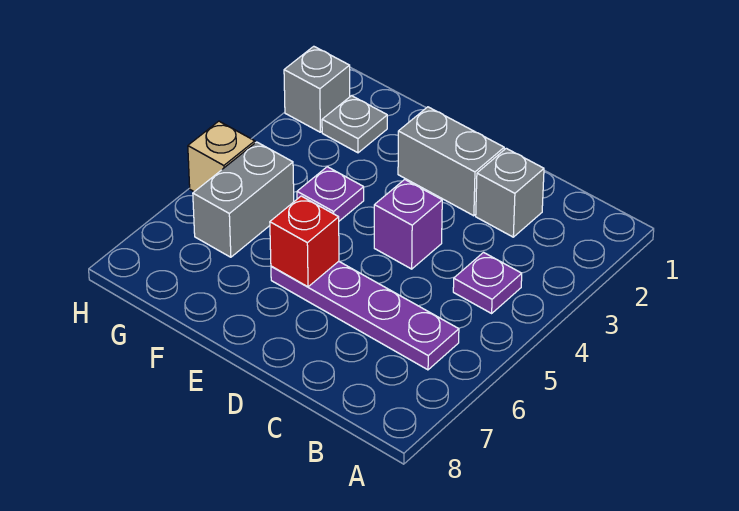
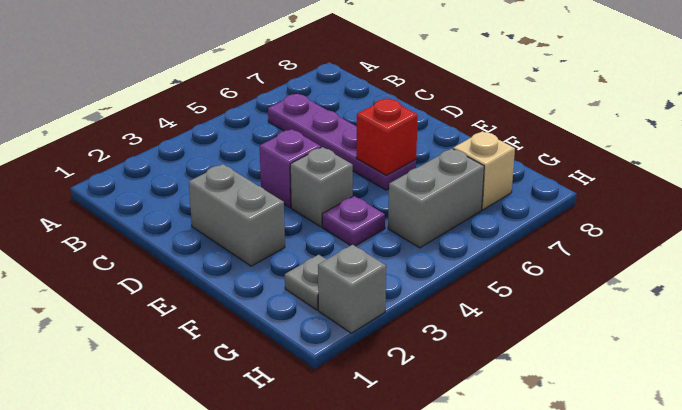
purple 1x1 plate [453,252,522,313] -> none
grey 1x1 brick [476,148,544,237] -> grey 1x1 brick moved to [290,147,353,227]
tan 1x1 brick [188,121,255,192] -> tan 1x1 brick moved to [453,131,515,210]

